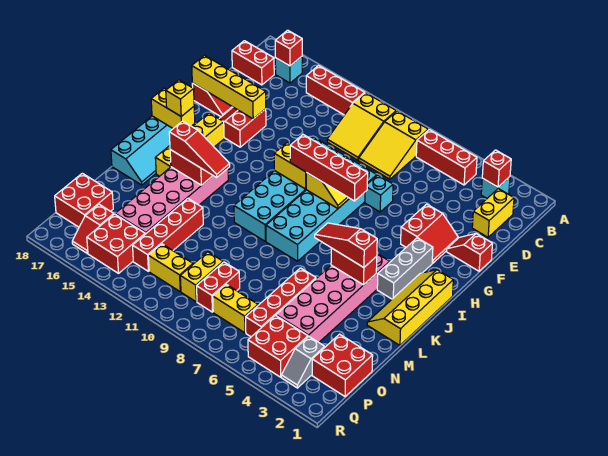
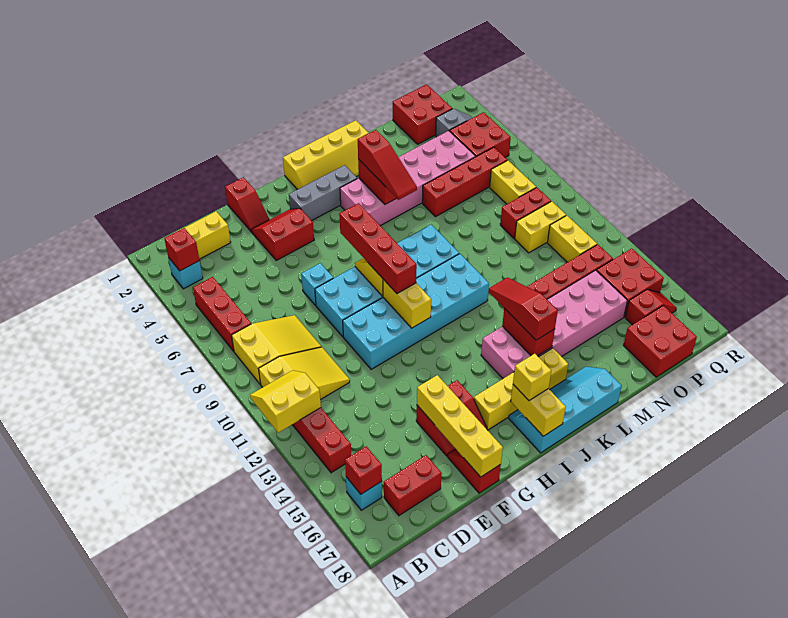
none -> yellow 2x2 slope [250,370,321,433]
red 1x2 brick [232,41,274,85] -> red 1x2 brick turned to [384,455,442,515]

